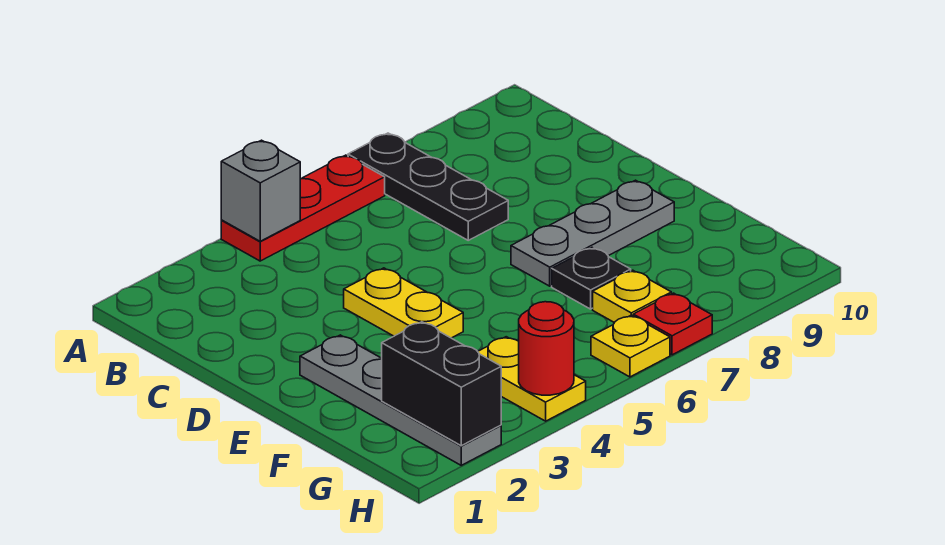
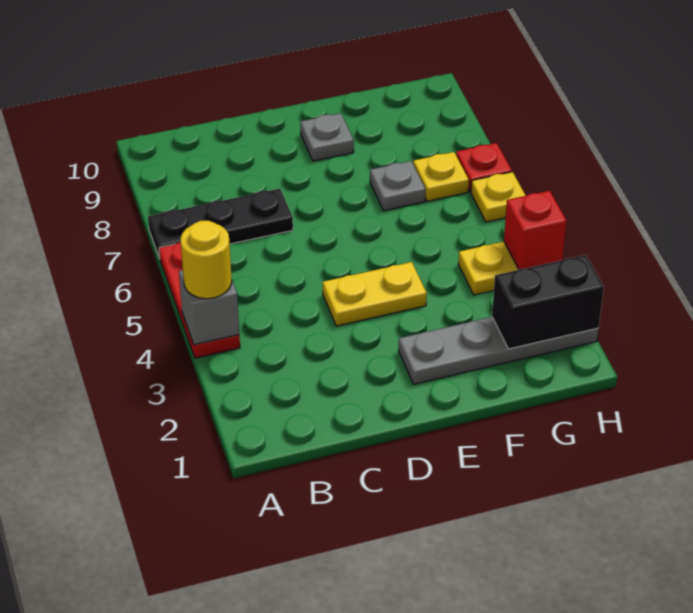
none -> yellow 1x1 round brick [180,221,232,299]
grey 1x3 plate [511,180,674,286] -> grey 1x1 plate [301,113,354,161]
black 1x1 plate [552,248,631,309] -> grey 1x1 plate [370,161,425,211]
red 1x1 round brick [519,302,574,395] -> red 1x1 brick [504,191,567,269]

